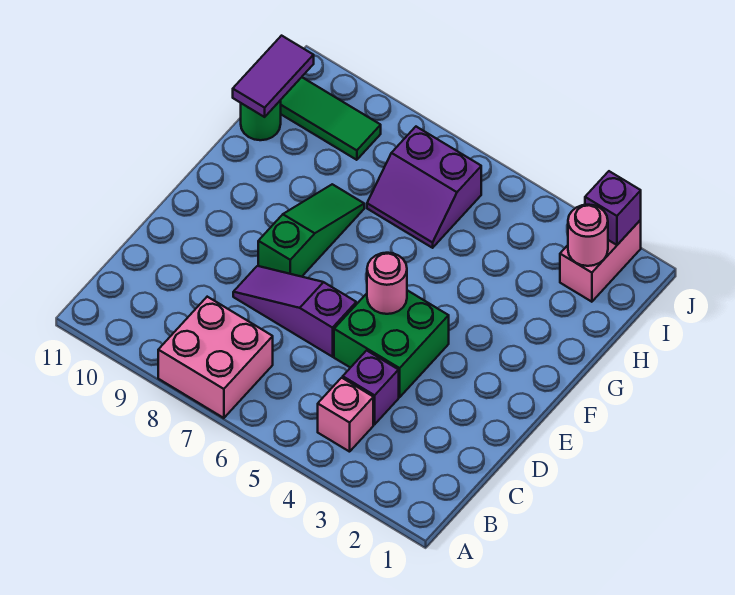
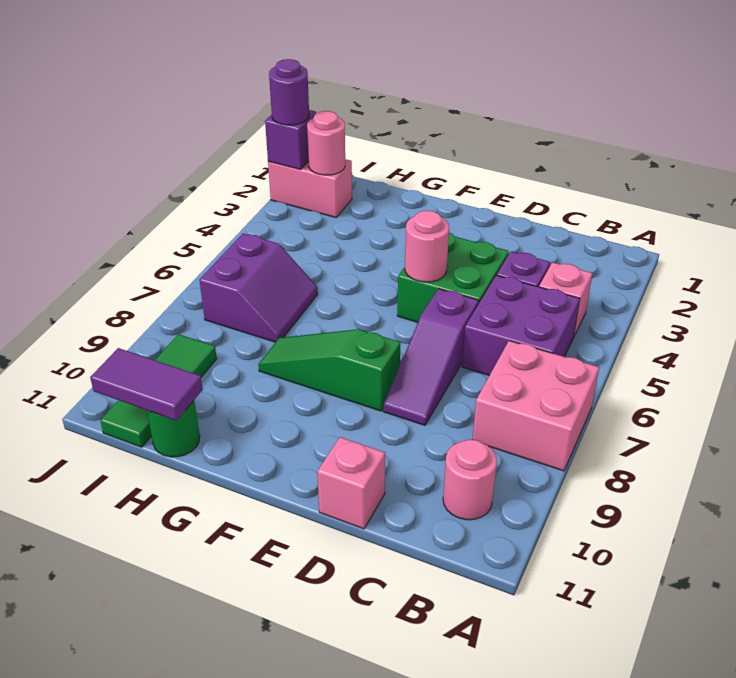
none -> purple 2x2 brick [462,275,580,375]
none -> pink 1x1 round brick [443,440,497,520]
none -> pink 1x1 brick [317,437,385,529]
none -> purple 1x1 round brick [269,59,309,125]

